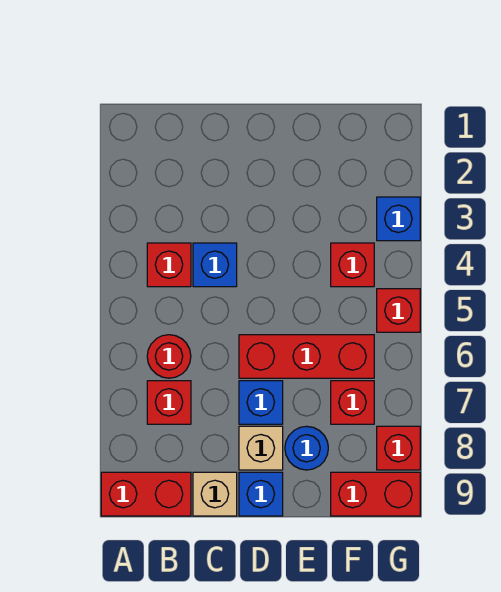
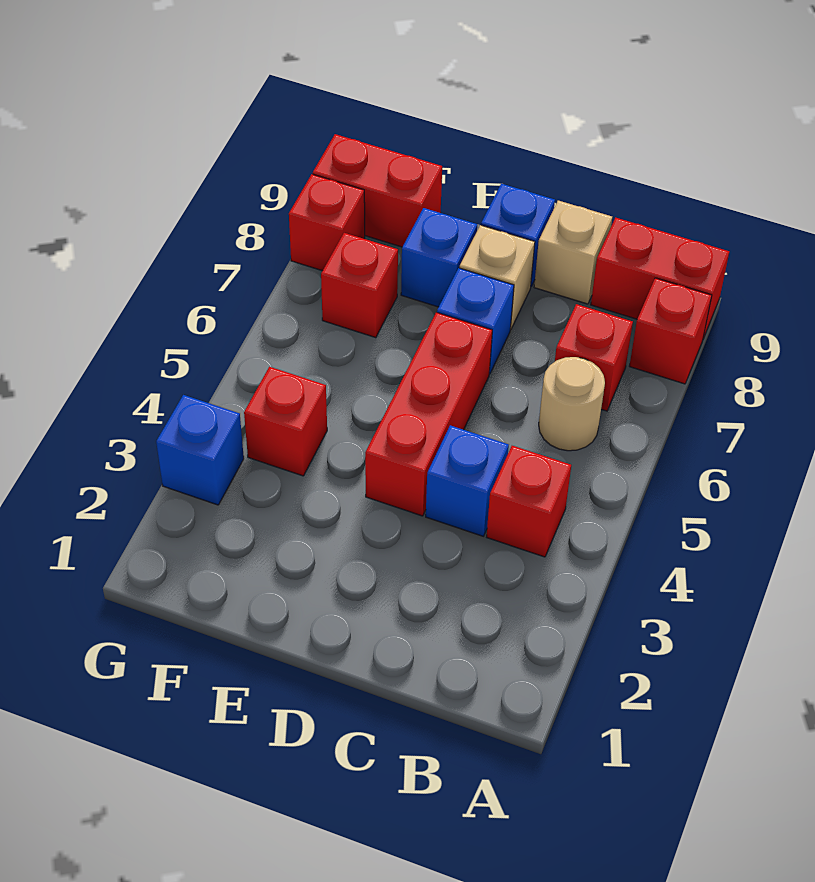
red 1x1 round brick [147,335,191,378] -> tan 1x1 round brick [539,357,605,451]
red 1x3 brick [239,335,374,378] -> red 1x3 brick turned to [365,312,492,516]
blue 1x1 round brick [285,426,328,470] -> blue 1x1 brick [401,208,477,307]
red 1x1 brick [377,289,420,332] -> red 1x1 brick moved to [630,278,712,384]

